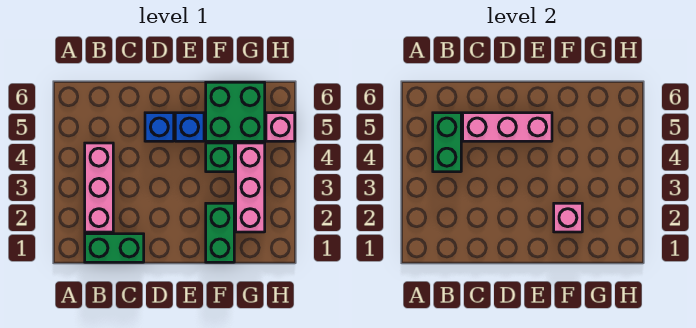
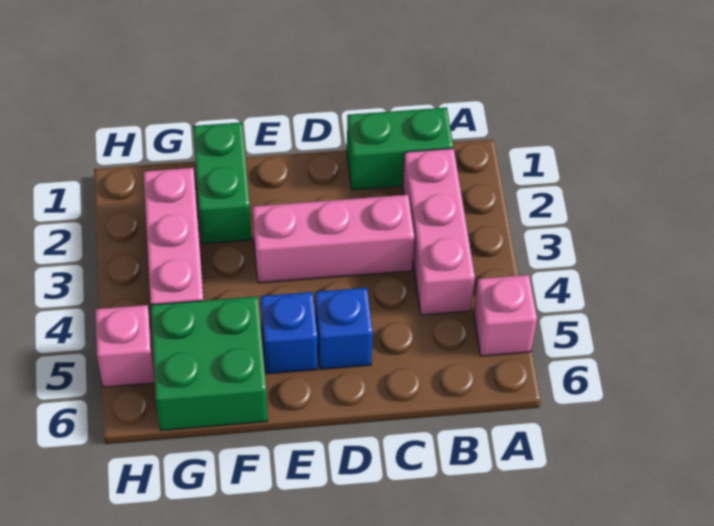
green 1x2 brick [433,113,461,172] -> none
pink 1x3 brick [463,113,552,141] -> pink 1x3 brick moved to [252,195,414,283]
pink 1x1 brick [554,203,582,232] -> pink 1x1 brick moved to [474,275,537,356]
green 1x1 brick [206,143,234,172] -> none

